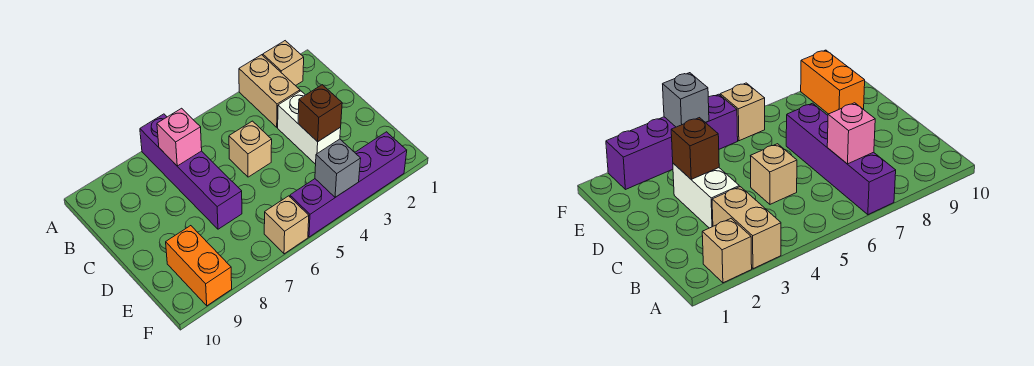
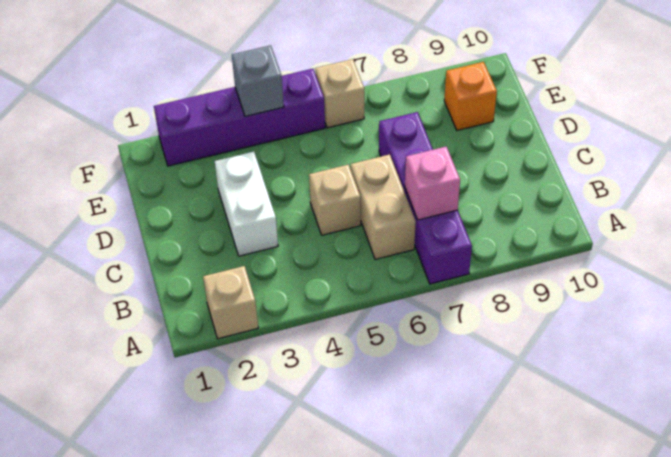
tan 1x2 brick [239,55,300,127] -> tan 1x2 brick moved to [351,154,416,259]
brown 1x1 brick [298,85,342,142] -> none
orange 1x2 brick [166,226,232,306] -> orange 1x1 brick [444,62,497,130]

